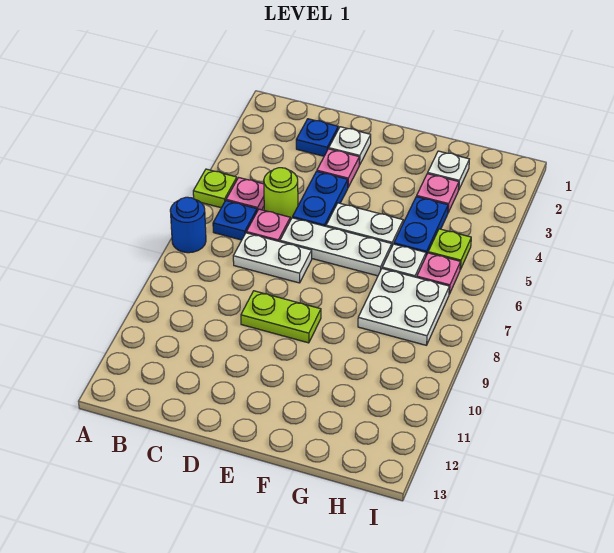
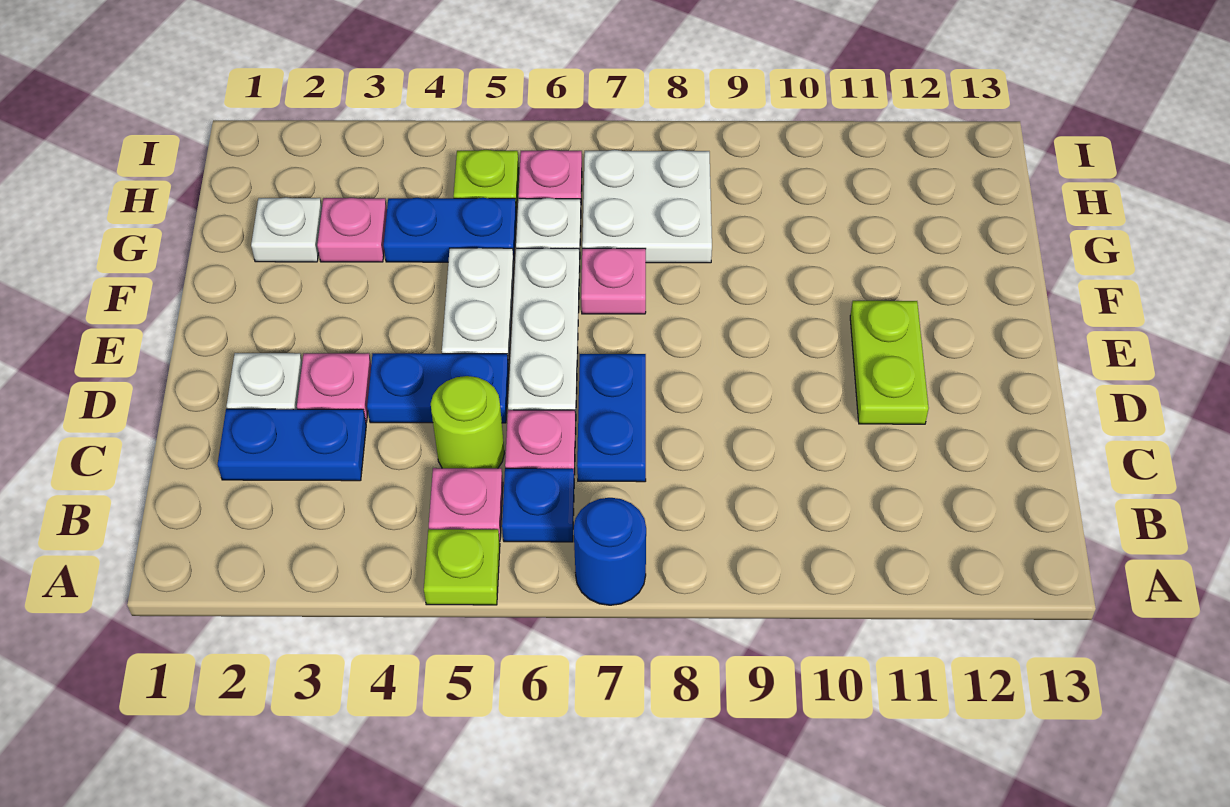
blue 1x1 plate [296,119,338,156] -> blue 1x2 plate [218,409,366,481]
white 1x2 plate [233,233,312,283] -> blue 1x2 plate [577,354,646,482]
lime 1x2 plate [241,291,321,343] -> lime 1x2 plate moved to [850,301,929,424]
none -> pink 1x1 plate [581,248,646,314]

